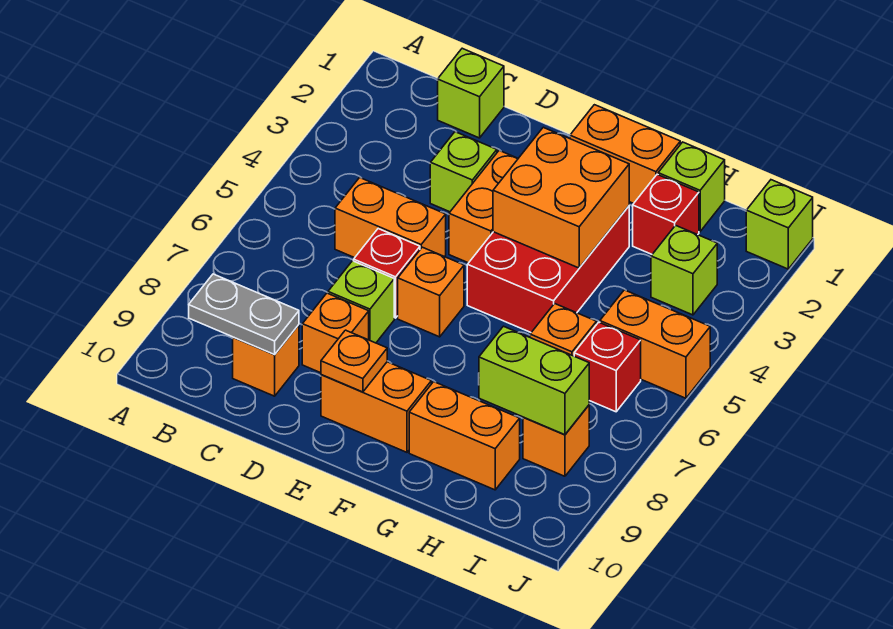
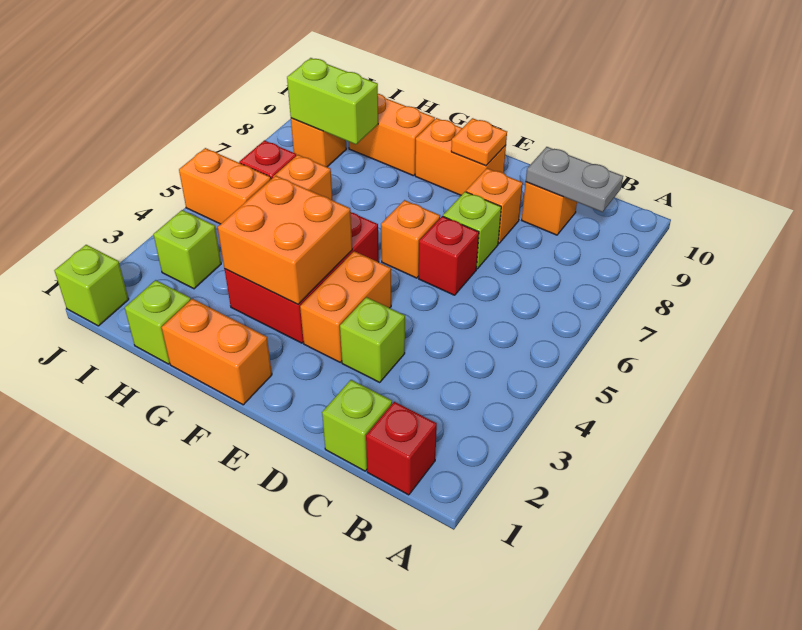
orange 1x2 brick [335,178,446,258] -> none
red 1x1 brick [633,174,699,254] -> red 1x1 brick moved to [366,402,437,495]

